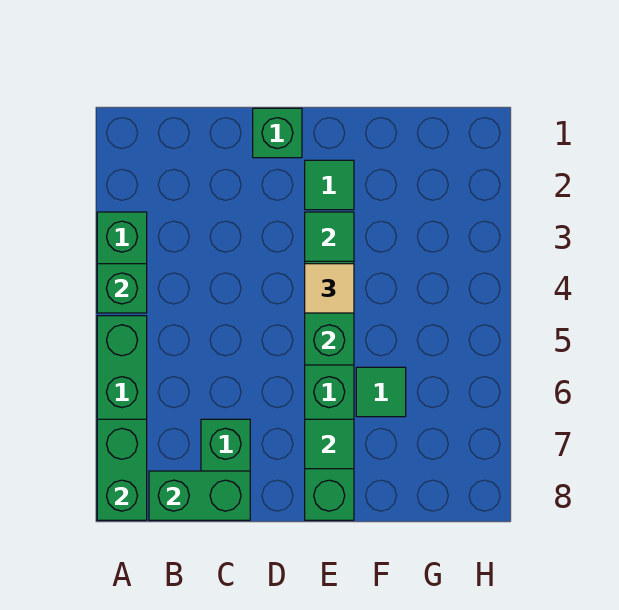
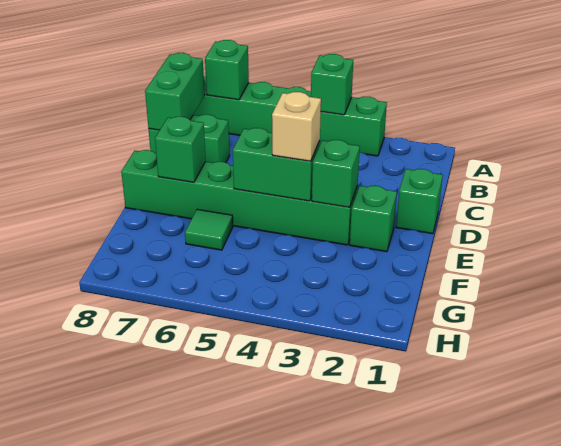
green 1x2 brick [97,419,147,520] -> green 1x1 brick [205,40,249,100]
green 1x1 tile [305,160,354,210] -> green 1x1 brick [350,186,397,252]
green 1x1 tile [305,212,354,261] -> green 1x1 brick [312,140,360,207]
tan 1x1 tile [305,264,354,313] -> tan 1x1 brick [272,92,321,161]
green 1x1 tile [305,419,354,469] -> green 1x1 brick [155,117,206,182]

